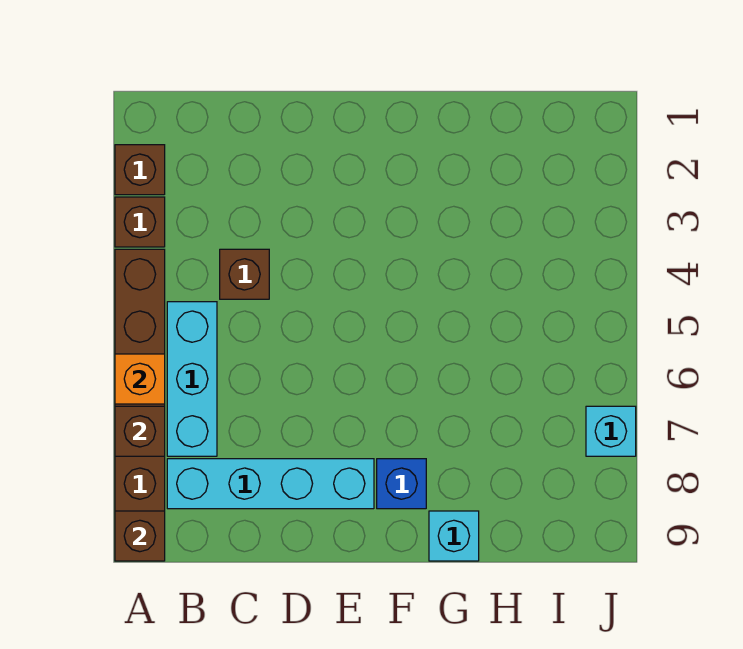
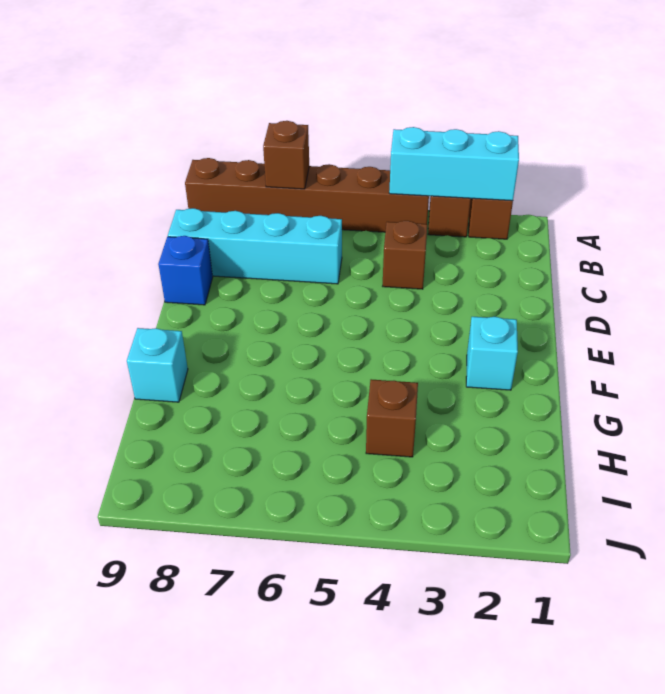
orange 1x1 brick [115,354,165,404] -> none
brown 1x1 brick [115,511,165,561] -> brown 1x1 brick moved to [366,379,418,457]
cyan 1x3 brick [167,302,217,456] -> cyan 1x3 brick moved to [389,127,519,201]
cyan 1x4 brick [167,459,374,509] -> cyan 1x4 brick turned to [168,208,342,284]
blue 1x1 brick [377,459,426,509] -> blue 1x1 brick moved to [158,236,213,305]
cyan 1x1 brick [586,406,636,456] -> cyan 1x1 brick moved to [466,317,518,390]

